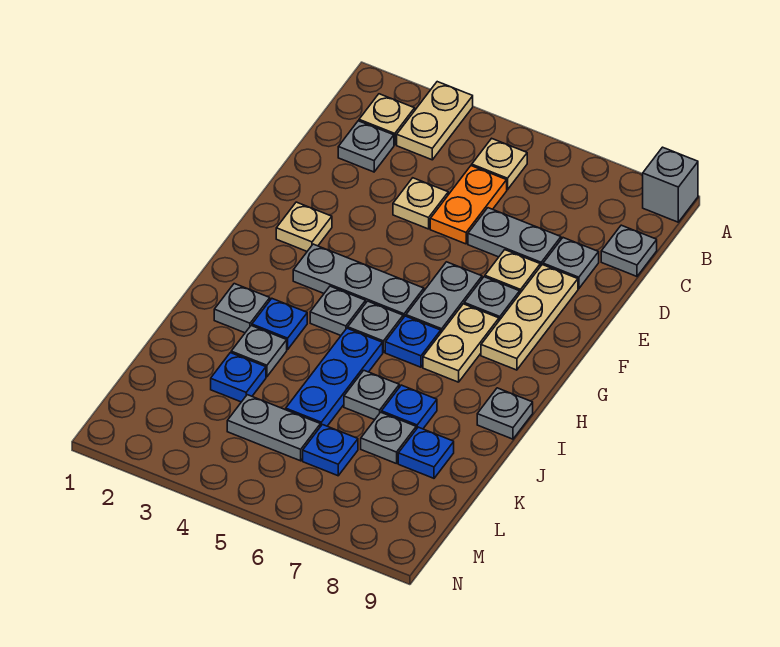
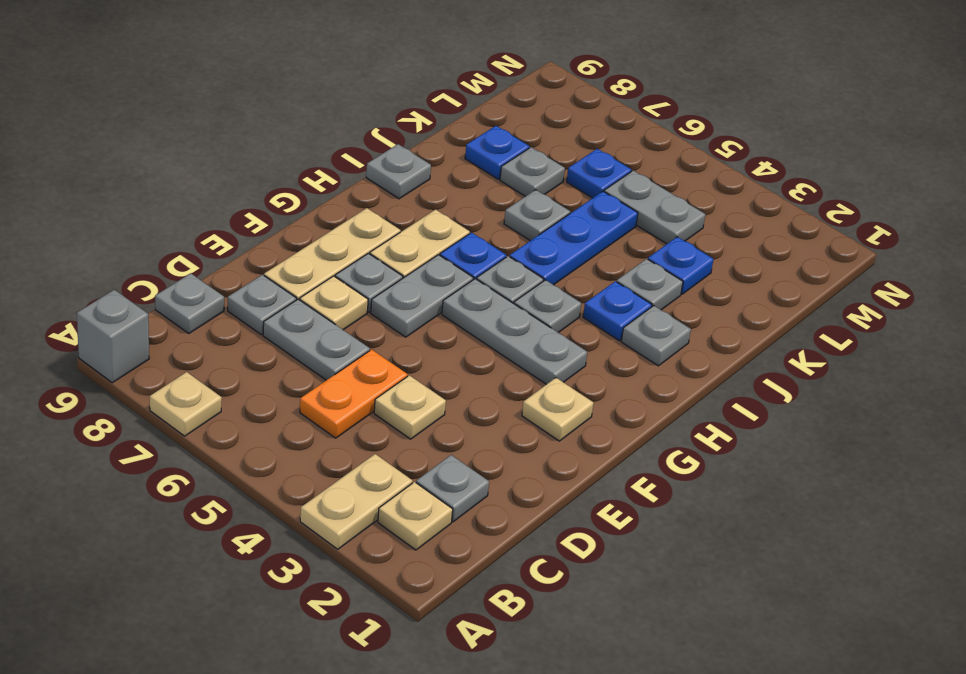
tan 1x1 plate [472,138,527,190] -> tan 1x1 plate moved to [150,372,222,436]
blue 1x1 plate [382,385,437,429] -> none

